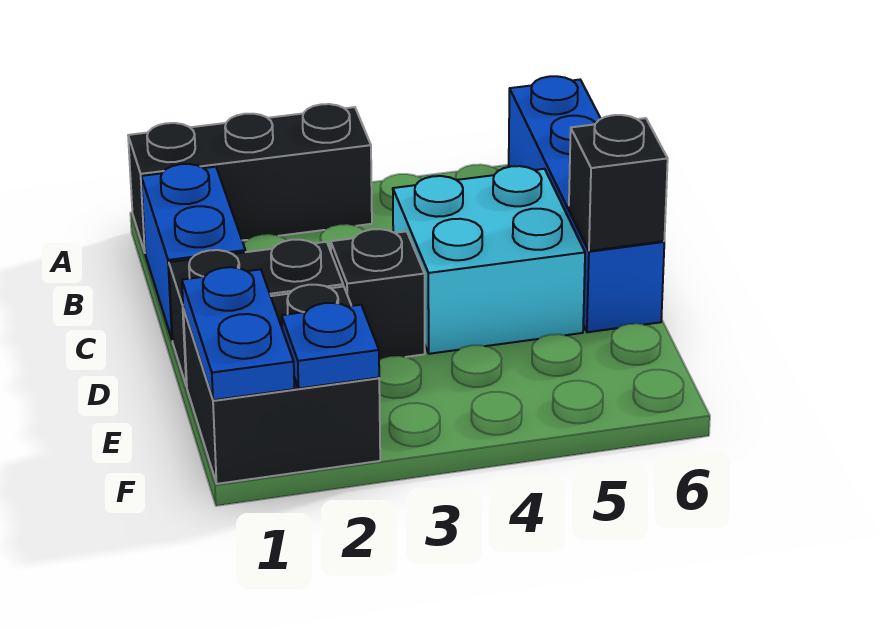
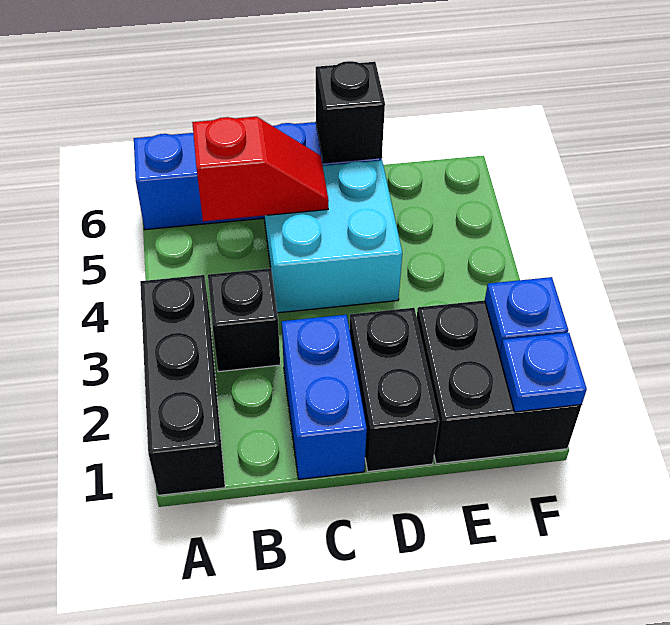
blue 1x2 brick [141,164,245,341] -> blue 1x2 brick turned to [282,315,367,479]
none -> red 1x2 slope [192,117,329,221]
black 1x1 brick [331,229,425,360] -> black 1x1 brick moved to [208,268,280,372]
blue 1x2 plate [182,267,294,400] -> blue 1x1 plate [499,333,587,412]

